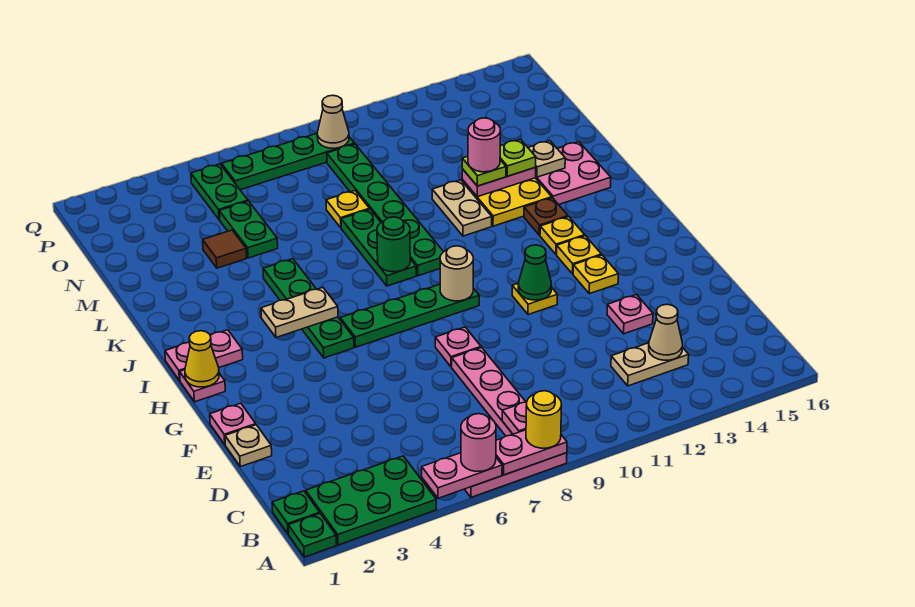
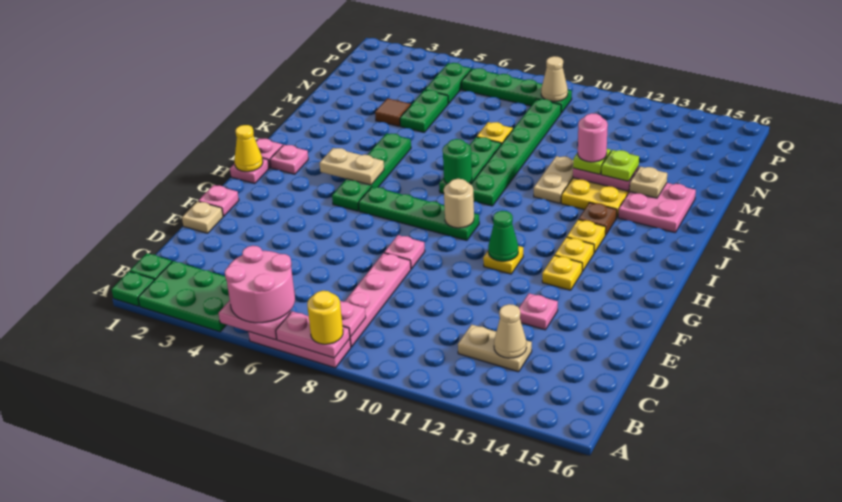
pink 1x1 round brick [461,414,496,471] -> pink 2x2 round brick [225,246,295,323]

